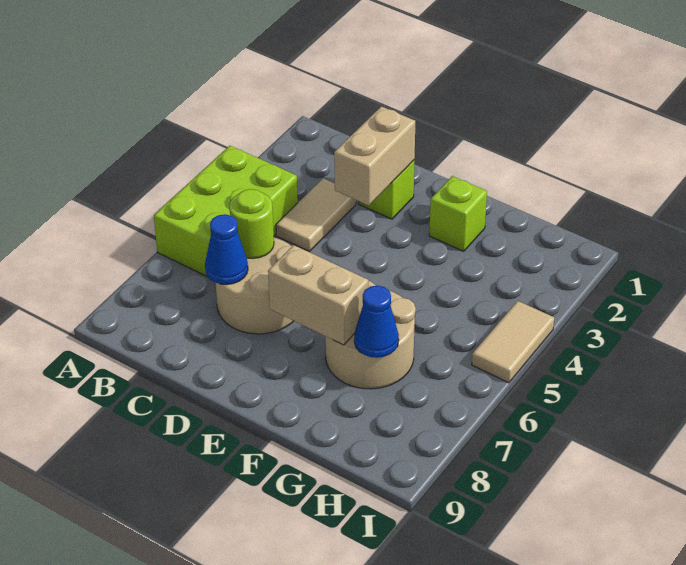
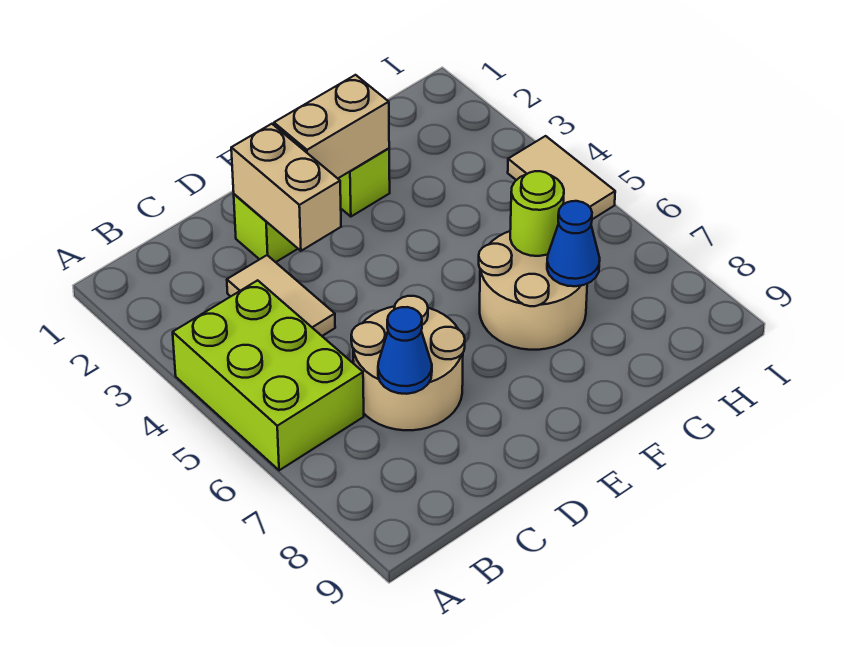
lime 1x1 round brick [230,189,274,259] -> lime 1x1 round brick moved to [510,171,564,256]
tan 1x2 brick [268,245,369,345] -> tan 1x2 brick moved to [274,75,389,178]

